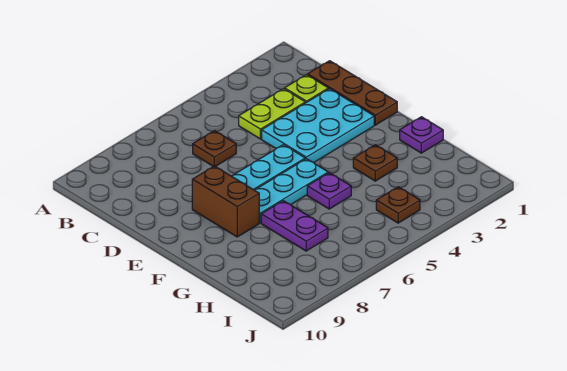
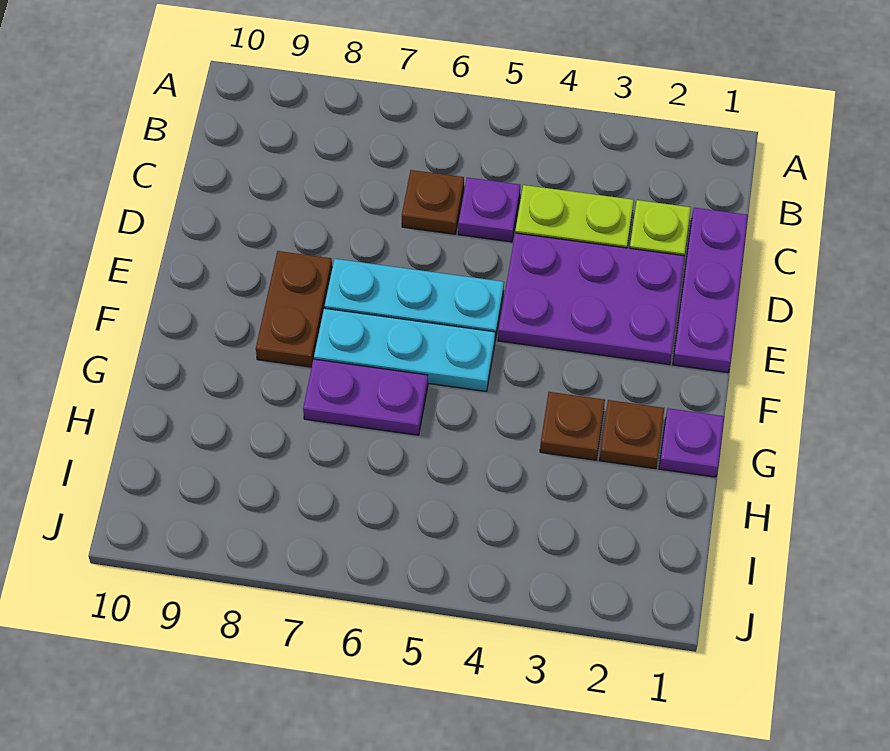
brown 1x3 plate [308,61,397,125] -> purple 1x3 plate [673,208,748,373]
cyan 2x3 plate [262,89,374,162] -> purple 2x3 plate [498,233,684,365]
brown 1x2 brick [192,166,259,237] -> brown 1x2 plate [256,251,332,367]
purple 1x1 plate [307,173,351,209] -> purple 1x1 plate moved to [458,178,520,242]
purple 1x2 plate [261,201,328,251] -> purple 1x2 plate turned to [303,359,428,435]
brown 1x1 plate [376,187,420,223] -> brown 1x1 plate moved to [599,400,664,469]

